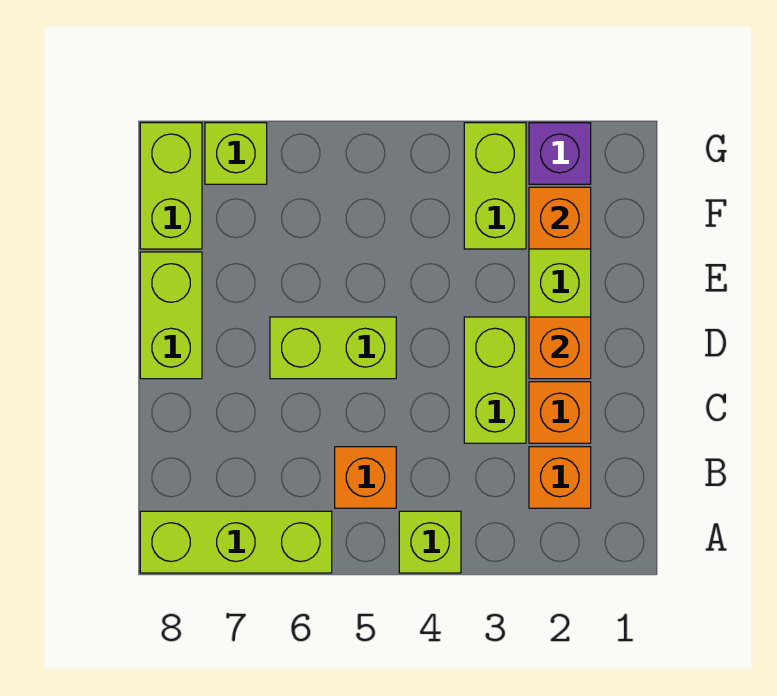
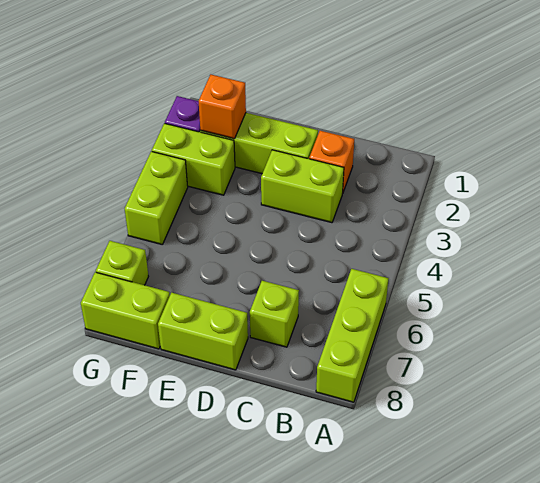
lime 1x1 brick [399,511,461,573] -> lime 1x1 brick moved to [250,281,299,347]
orange 1x1 brick [529,447,591,508] -> none
orange 1x1 brick [335,447,396,508] -> none
orange 1x1 brick [529,317,591,379] -> none
lime 1x2 brick [270,317,396,379] -> lime 1x2 brick moved to [125,151,188,245]

